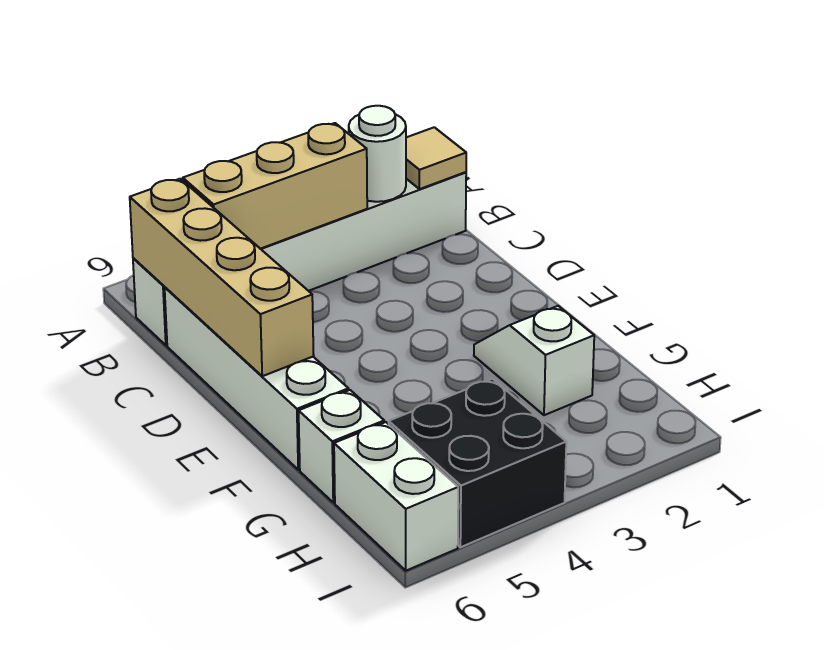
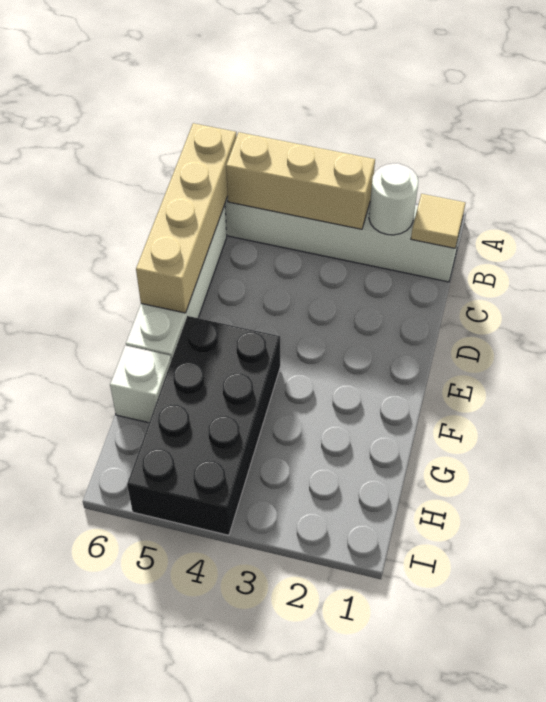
white 1x2 slope [474,306,594,415] -> none
black 2x2 brick [389,379,566,547] -> black 2x4 brick [127,316,280,535]
white 1x2 brick [334,422,458,571] -> none

